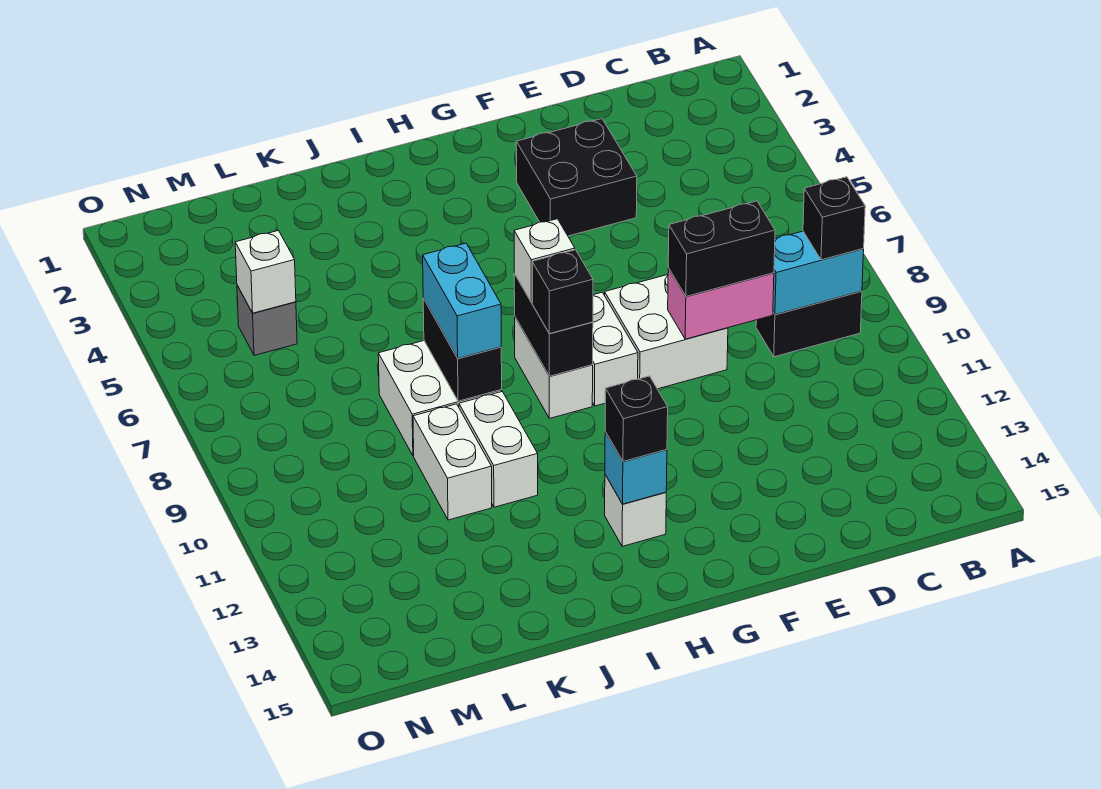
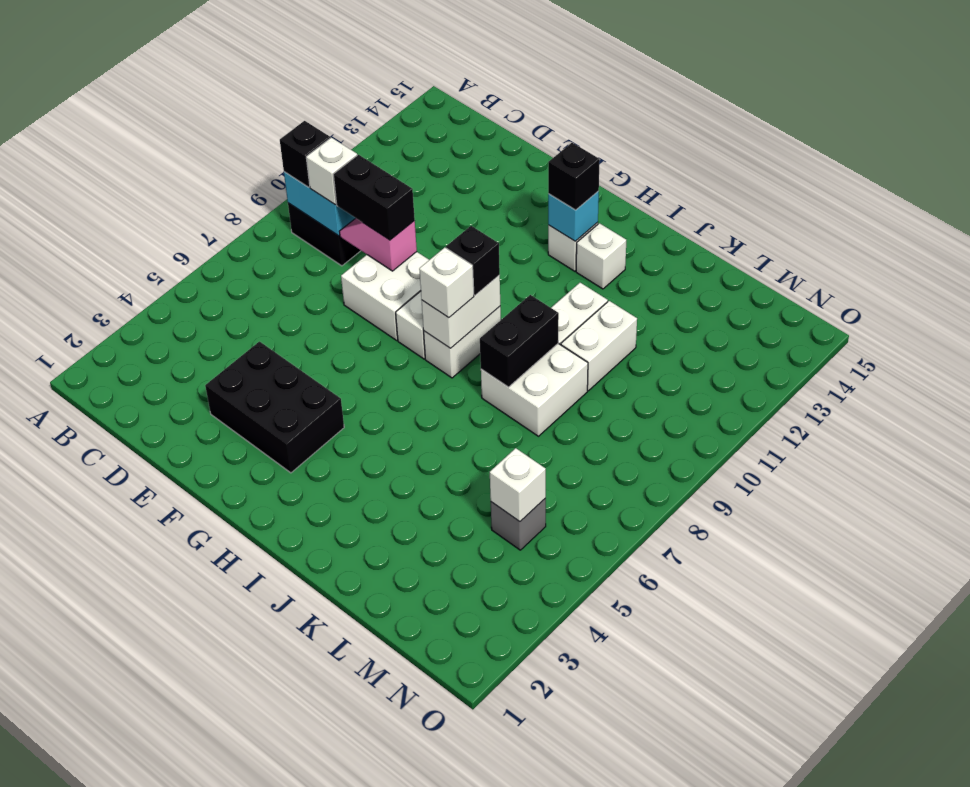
none -> white 1x1 brick [306,138,357,205]
pink 1x2 brick [668,268,774,339] -> pink 1x2 slope [339,218,417,271]
black 2x2 brick [516,119,637,236] -> black 2x3 brick [205,342,344,473]
black 1x2 brick [514,274,593,376] -> white 1x2 brick [422,275,500,348]
none -> white 1x1 brick [576,223,626,289]
cyan 1x2 brick [423,243,501,358] -> none

